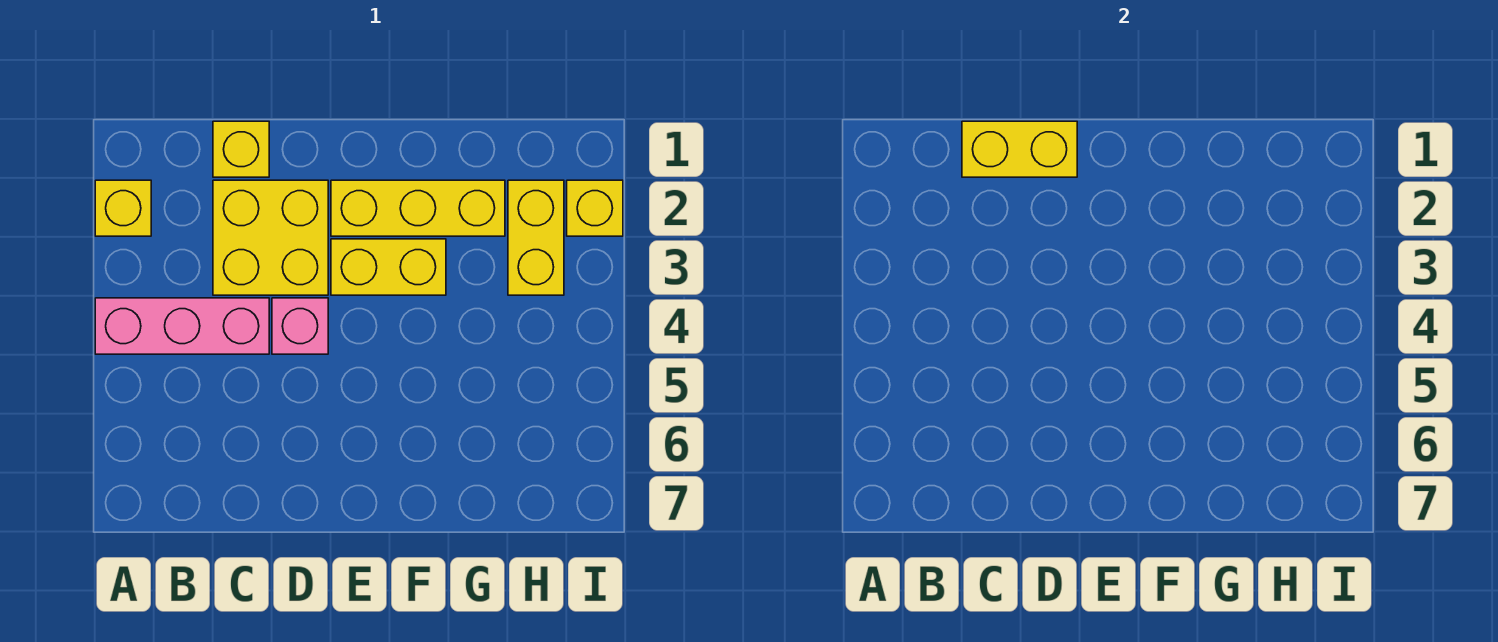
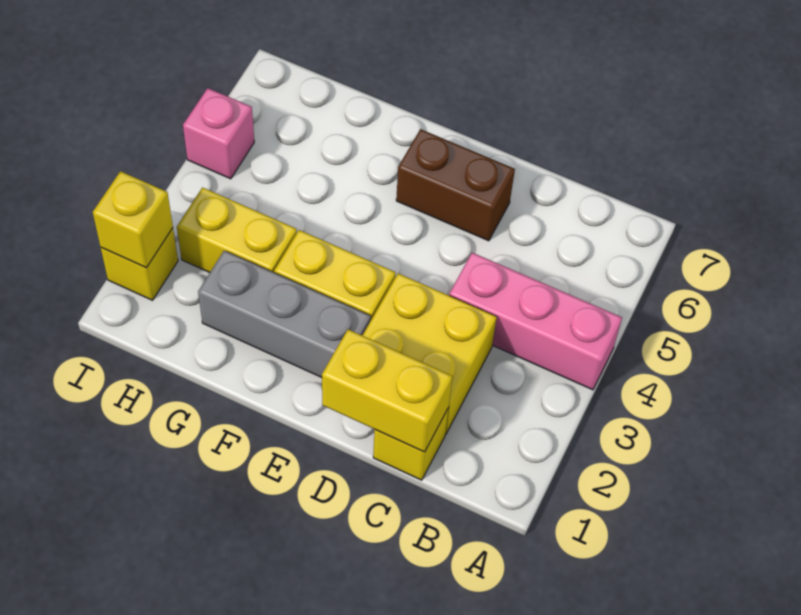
yellow 1x1 brick [95,180,151,236] -> yellow 1x1 brick moved to [93,171,173,268]
pink 1x1 brick [272,298,328,354] -> pink 1x1 brick moved to [183,88,254,179]
none -> brown 1x2 brick [396,129,515,241]
yellow 1x3 brick [331,180,505,236] -> grey 1x3 brick [198,251,371,377]
yellow 1x2 brick [508,180,564,295] -> yellow 1x2 brick turned to [177,188,297,272]

